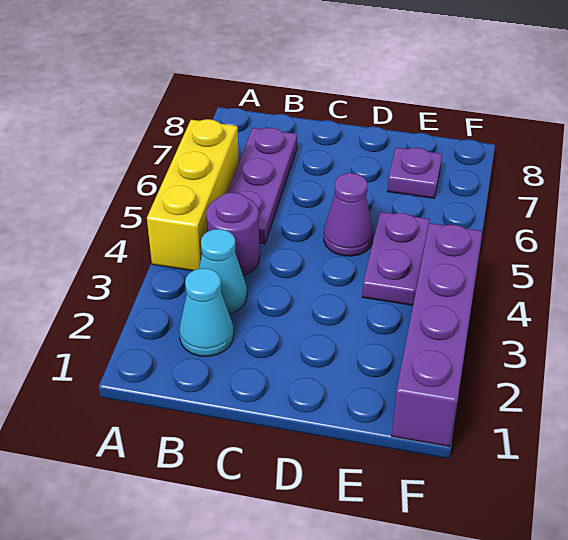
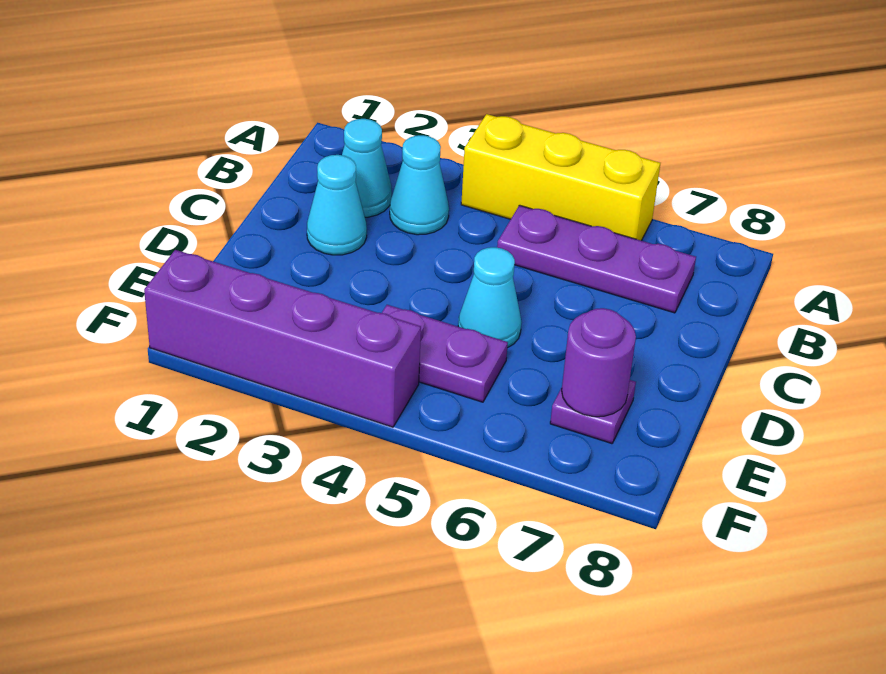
purple 1x1 round brick [206,193,260,275] -> purple 1x1 round brick moved to [562,308,636,417]
none -> cyan 1x1 cone [307,155,367,255]
purple 1x1 cone [324,173,373,256] -> cyan 1x1 cone [458,247,521,348]

